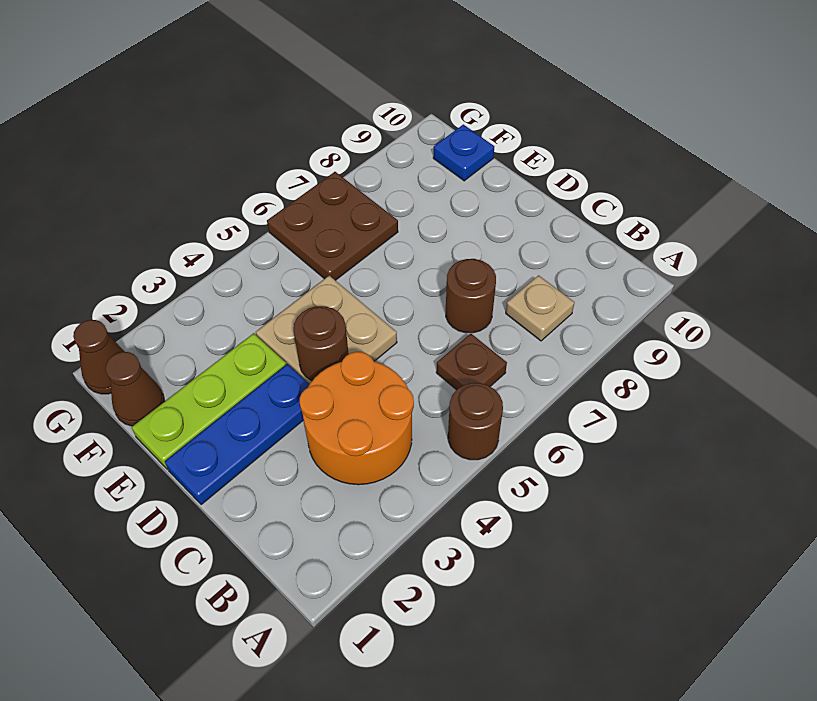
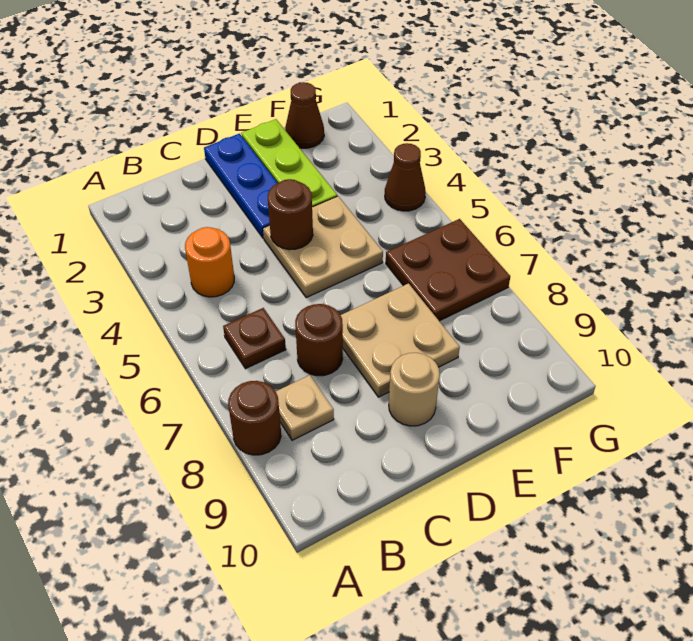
brown 1x1 round brick [448,383,503,460] -> brown 1x1 round brick moved to [228,381,281,455]
orange 2x2 round brick [300,352,414,485] -> orange 1x1 round brick [185,227,234,297]
none -> tan 2x2 plate [341,283,460,397]
none -> tan 1x1 round brick [389,353,440,426]
blue 1x1 plate [433,125,494,181] -> none
brown 1x1 cone [73,320,125,394] -> brown 1x1 cone moved to [385,143,426,211]

